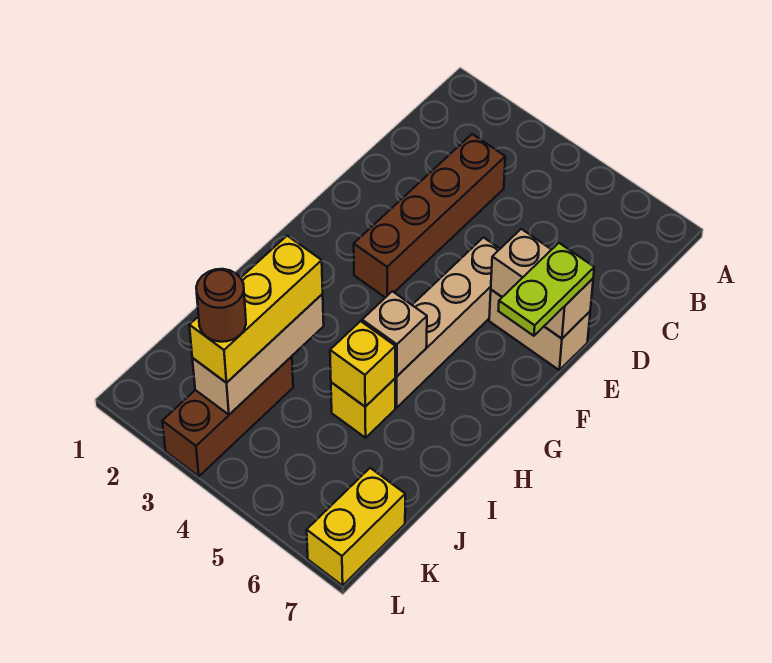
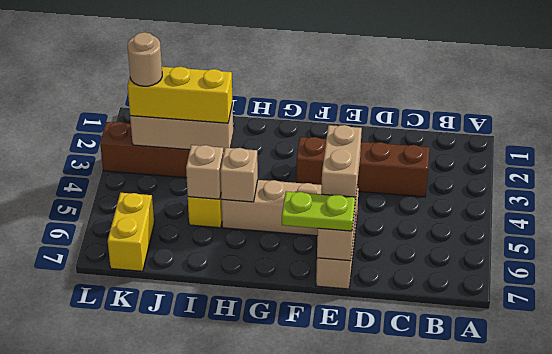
none -> tan 1x2 brick [321,125,362,200]
yellow 1x1 brick [330,321,395,407] -> tan 1x1 brick [186,145,224,199]
brown 1x1 round brick [196,269,246,342] -> tan 1x1 round brick [128,32,162,86]
yellow 1x2 brick [307,468,405,585] -> yellow 1x2 brick turned to [108,193,154,271]

